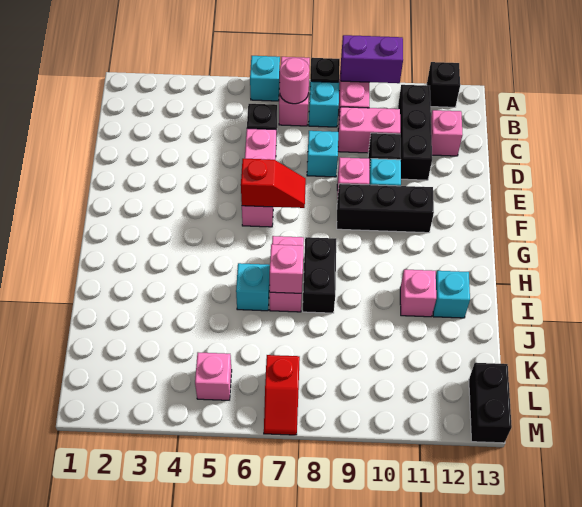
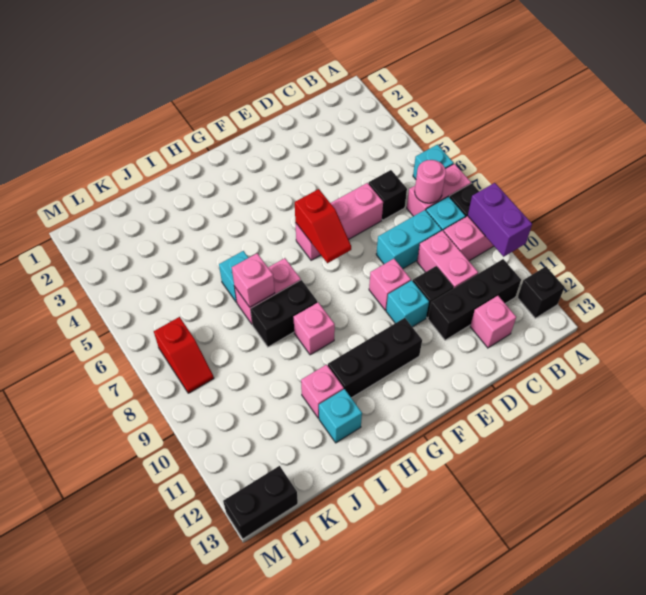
cyan 1x1 brick [307,131,338,177] -> cyan 1x2 brick [376,210,442,269]
black 1x3 brick [337,184,434,233] -> black 1x3 brick turned to [328,318,422,398]
pink 1x1 brick [195,352,232,400] -> pink 1x1 brick moved to [293,302,335,355]
red 1x2 slope [264,355,300,435] -> red 1x2 slope turned to [154,317,214,393]

